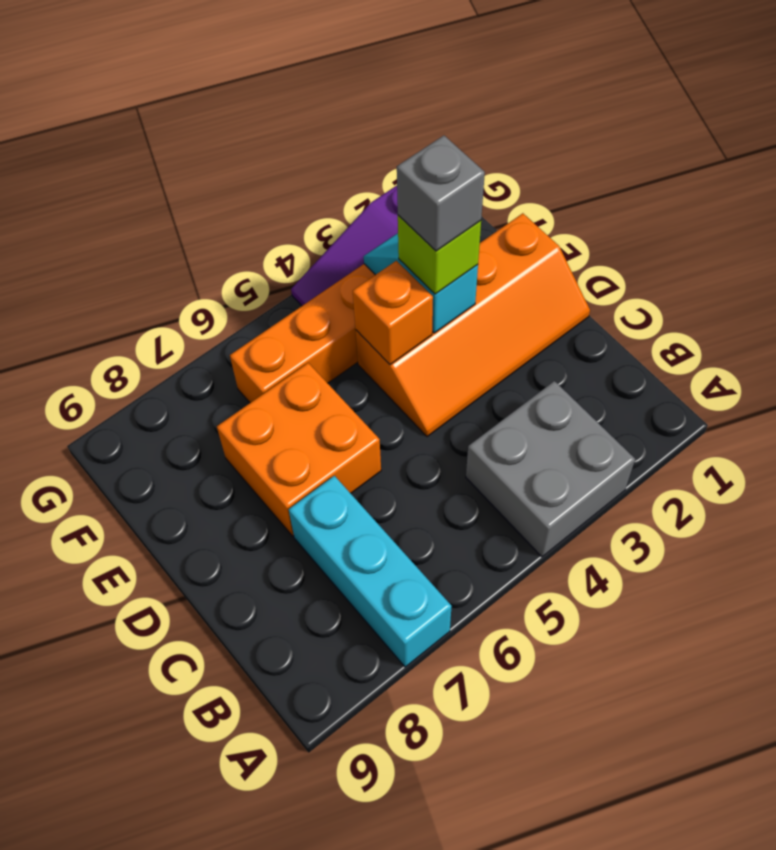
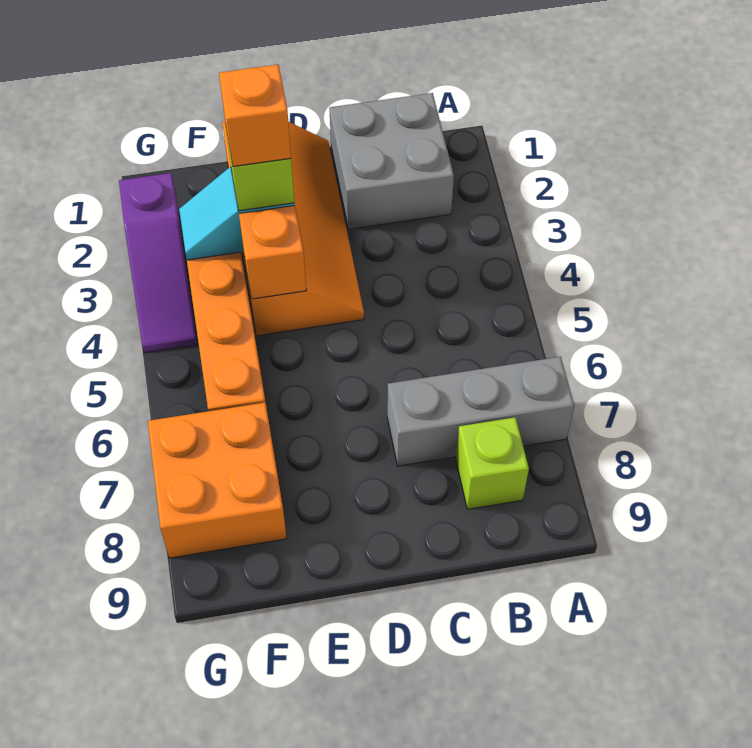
grey 2x2 brick [466,381,635,557] -> grey 2x2 brick moved to [329,93,454,229]
cyan 1x3 brick [289,476,452,667] -> grey 1x3 brick [387,357,574,466]
none -> lime 1x1 brick [456,417,529,509]
orange 2x2 brick [217,363,381,536] -> orange 2x2 brick moved to [148,403,287,558]
grey 1x1 brick [397,136,485,251] -> orange 1x1 brick [219,65,291,166]

